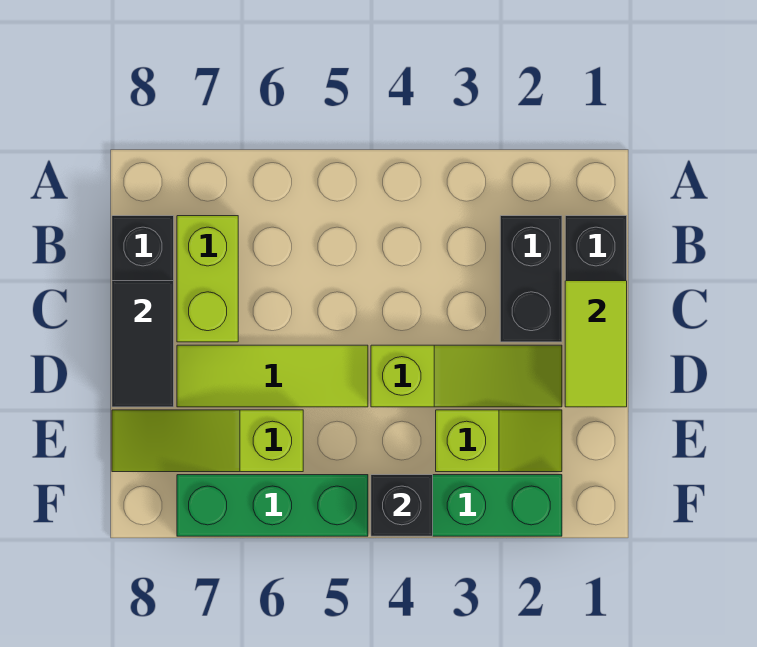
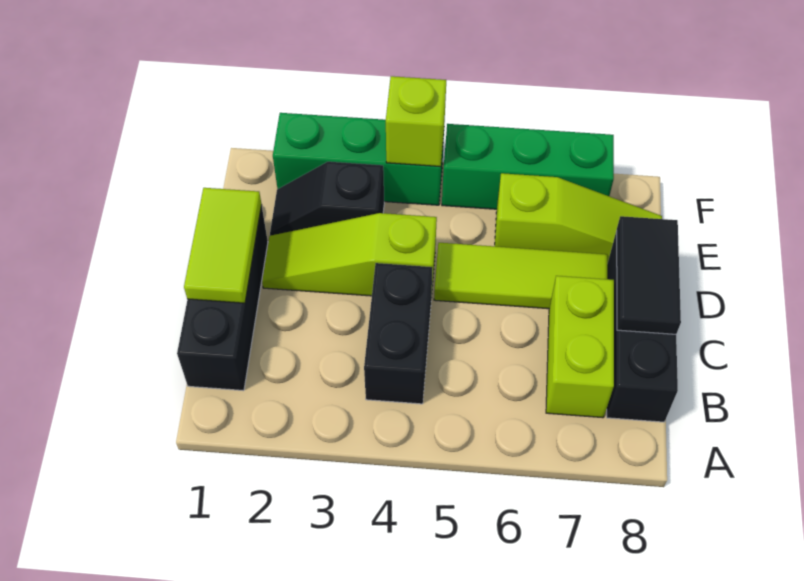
black 1x2 brick [500,216,562,342] -> black 1x2 brick moved to [364,263,433,404]
lime 1x2 slope [436,410,562,472] -> black 1x2 slope [270,162,384,236]
black 1x1 brick [371,475,433,536] -> lime 1x1 brick [386,76,446,167]

